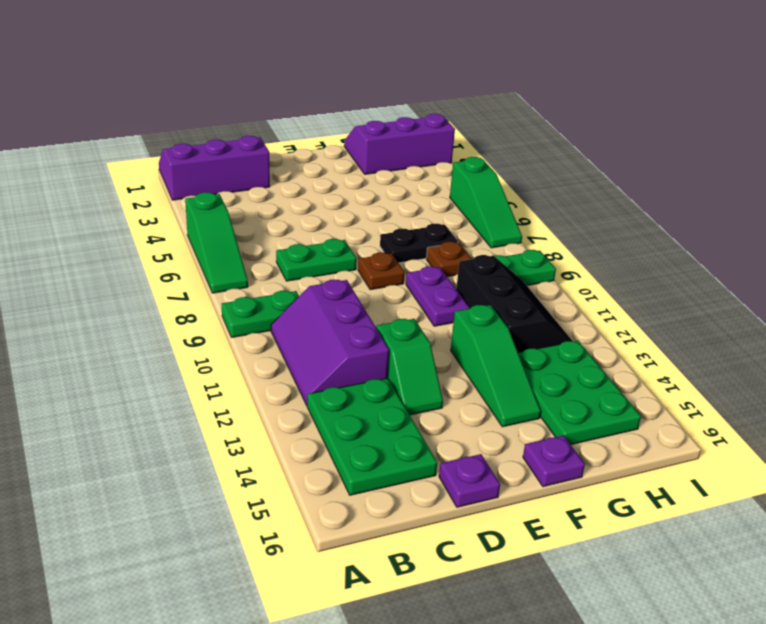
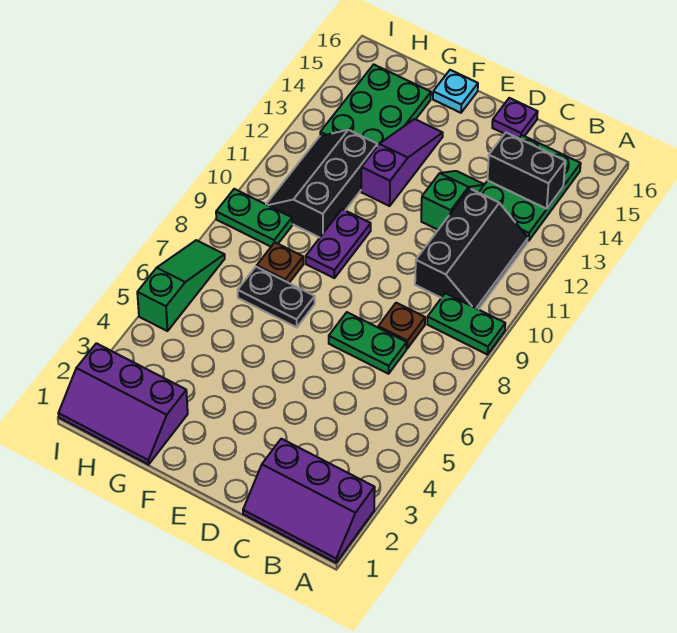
green 1x3 slope [185,193,248,293] -> none
purple 2x3 slope [271,280,389,405] -> black 2x3 slope [415,189,528,309]
none -> black 1x2 brick [488,133,565,209]
brown 1x1 plate [358,253,404,290] -> brown 1x1 plate moved to [378,303,425,348]
green 1x3 slope [451,305,541,427] -> purple 1x3 slope [361,119,443,206]
purple 1x1 plate [523,435,585,487] -> cyan 1x1 plate [433,70,478,113]

